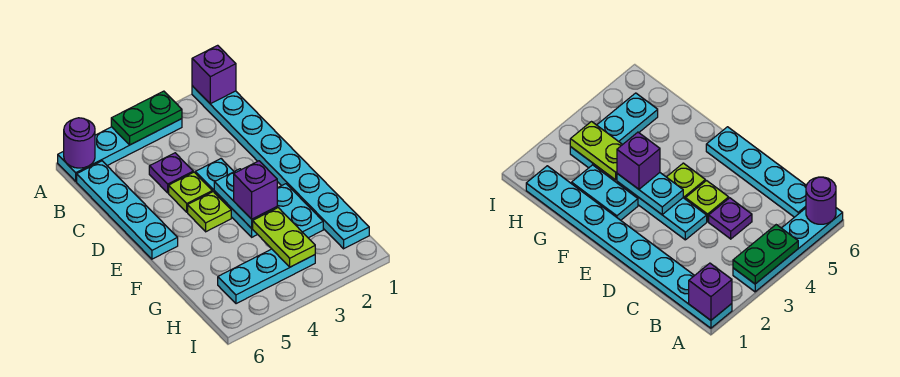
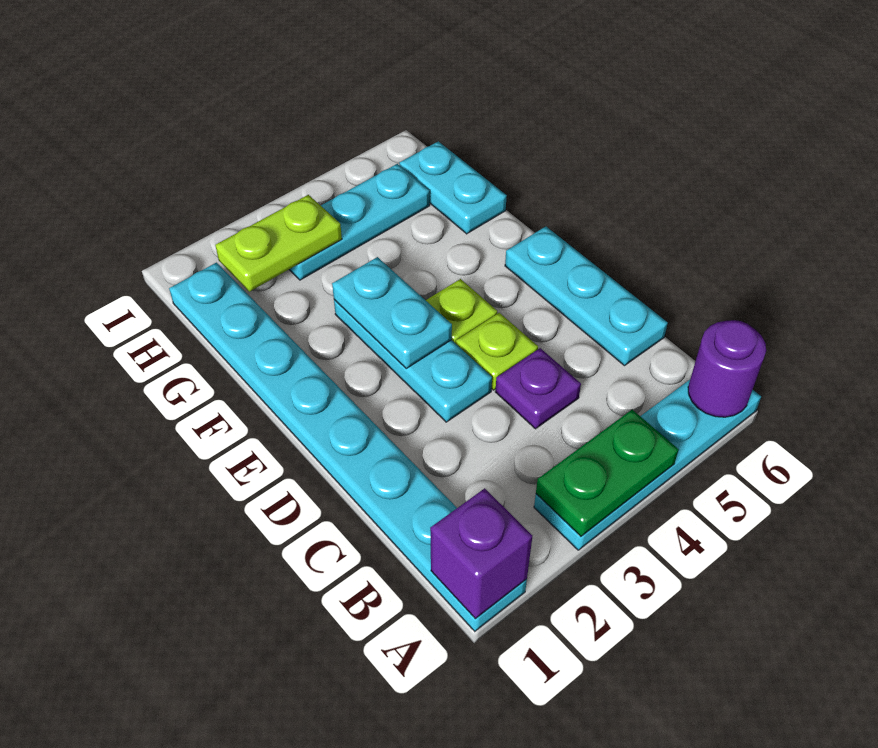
cyan 1x4 plate [77,161,178,259] -> cyan 1x3 plate [505,226,668,366]
cyan 1x2 plate [277,184,323,238] -> cyan 1x2 plate moved to [399,141,507,234]
purple 1x1 brick [234,161,277,219] -> none
lime 1x2 plate [253,208,315,267] -> lime 1x2 plate turned to [215,195,342,292]

